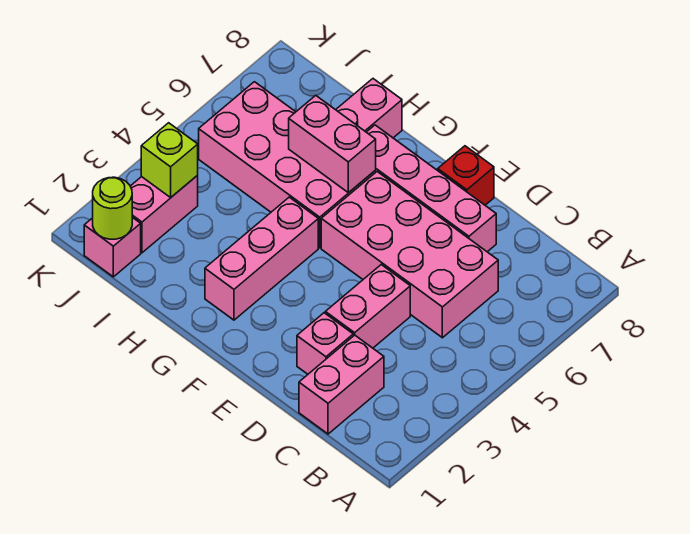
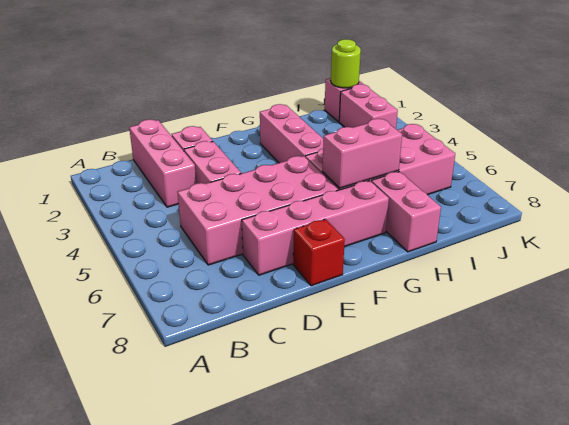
pink 1x2 brick [299,335,384,434] -> pink 1x3 brick [129,119,196,207]
lime 1x1 brick [141,123,198,197] -> none

